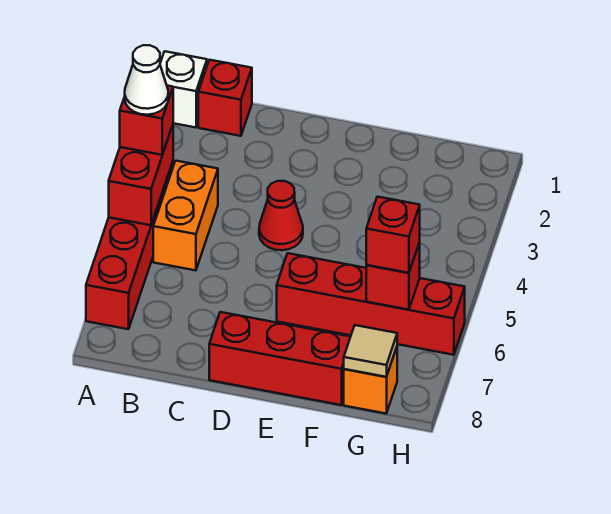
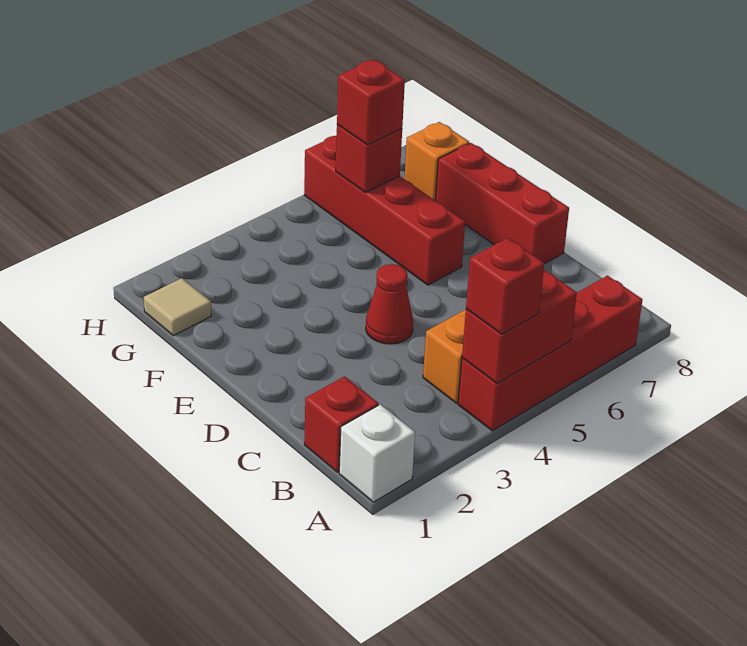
white 1x1 cone [125,45,168,115] -> none
tan 1x1 tile [344,325,397,377] -> tan 1x1 tile moved to [144,278,211,335]

